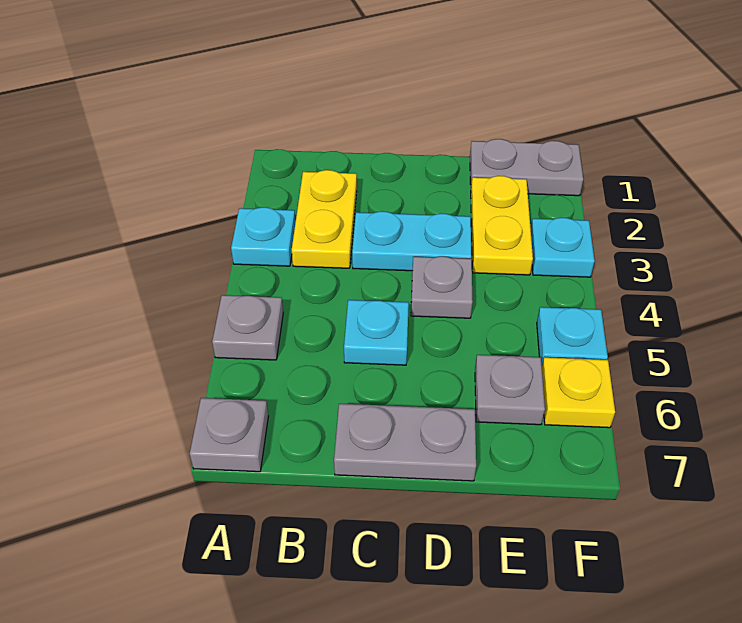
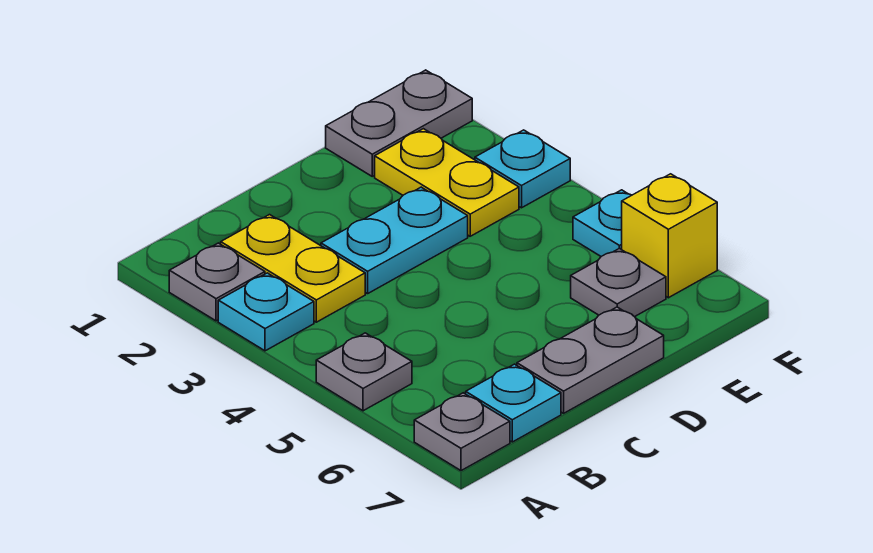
cyan 1x1 plate [344,300,409,365] -> cyan 1x1 plate moved to [466,364,561,442]
grey 1x1 plate [411,256,473,318] -> grey 1x1 plate moved to [169,243,265,321]
yellow 1x1 plate [542,357,615,428] -> yellow 1x1 brick [622,174,717,298]

